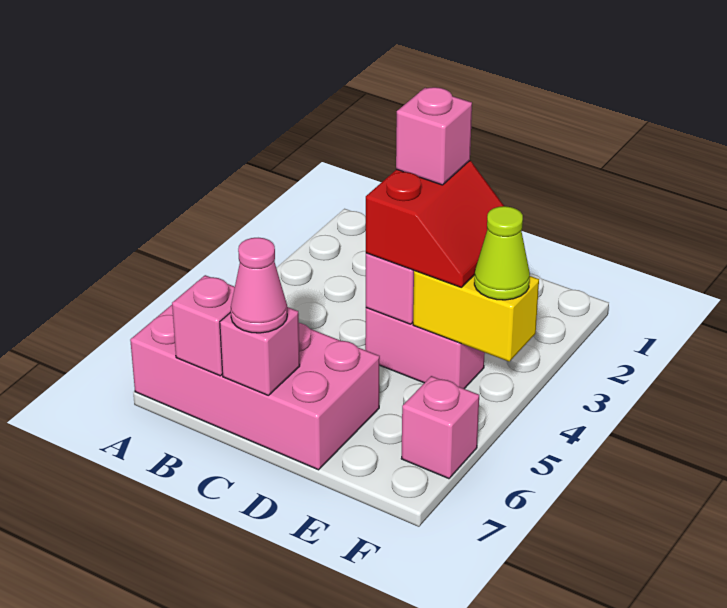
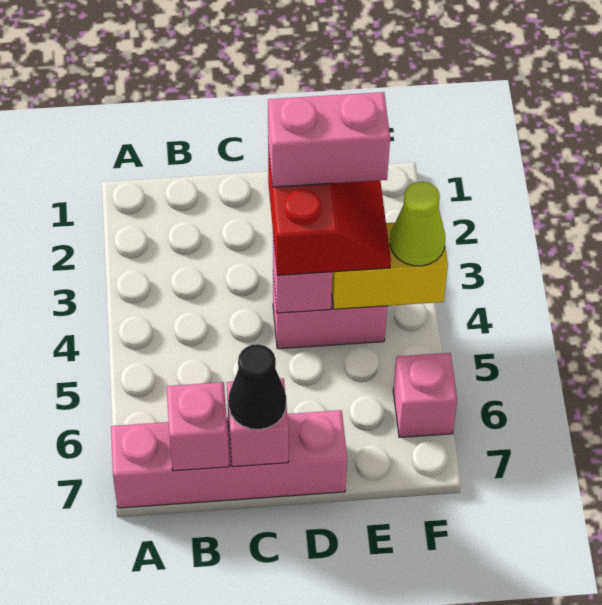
pink 2x4 brick [130,305,380,470] -> pink 1x4 brick [111,410,347,508]
pink 1x1 cone [231,238,287,333] -> black 1x1 cone [228,344,286,429]
pink 1x1 brick [396,87,472,185] -> pink 1x2 brick [268,92,390,187]

